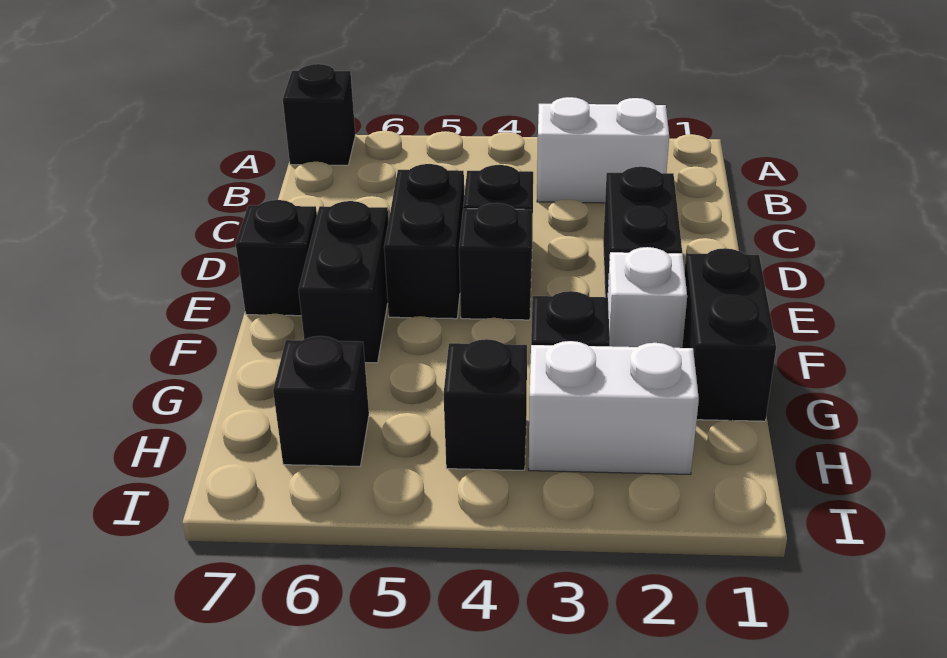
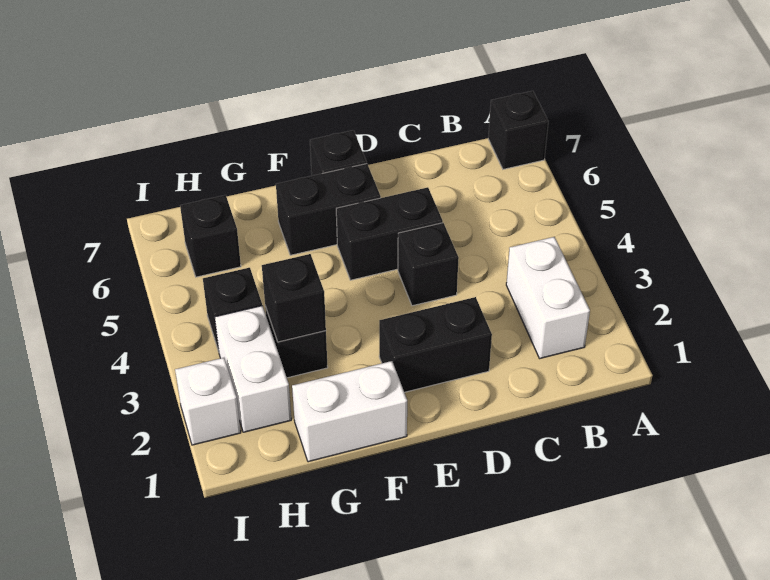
black 1x1 brick [459,203,532,320] -> black 1x1 brick moved to [262,254,326,342]
black 1x2 brick [682,248,776,421] -> white 1x2 brick [292,361,407,462]
white 1x1 brick [608,247,687,348] -> white 1x1 brick moved to [175,358,241,445]

